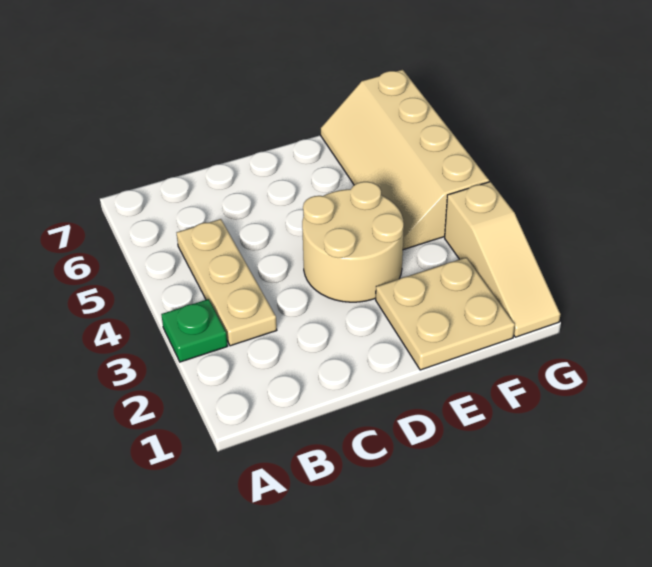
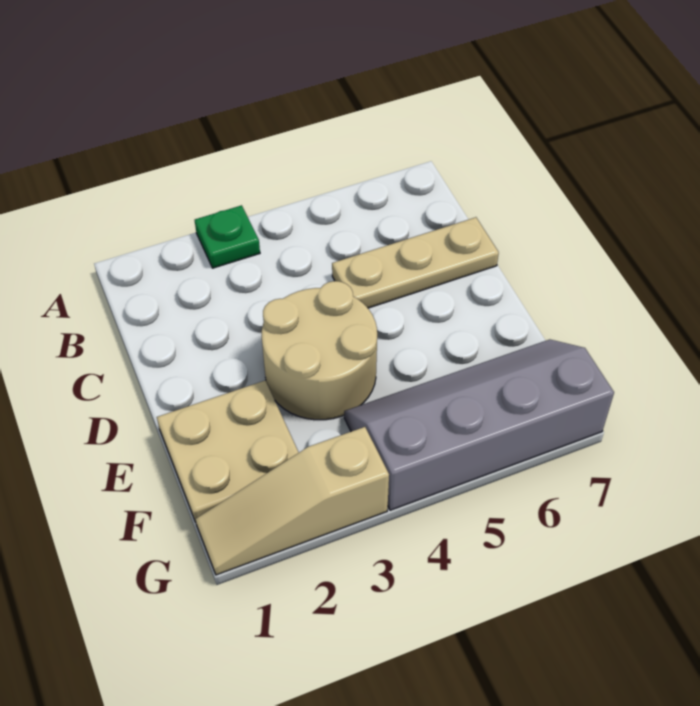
tan 1x3 plate [177,219,277,346] -> tan 1x3 plate moved to [332,217,499,308]
tan 2x4 slope [321,70,489,250] -> grey 2x4 slope [344,339,614,510]

